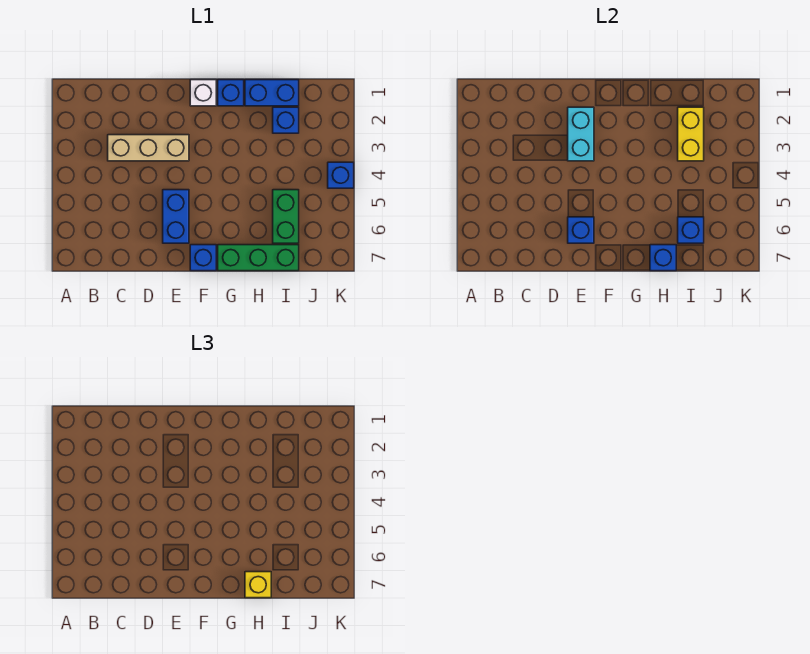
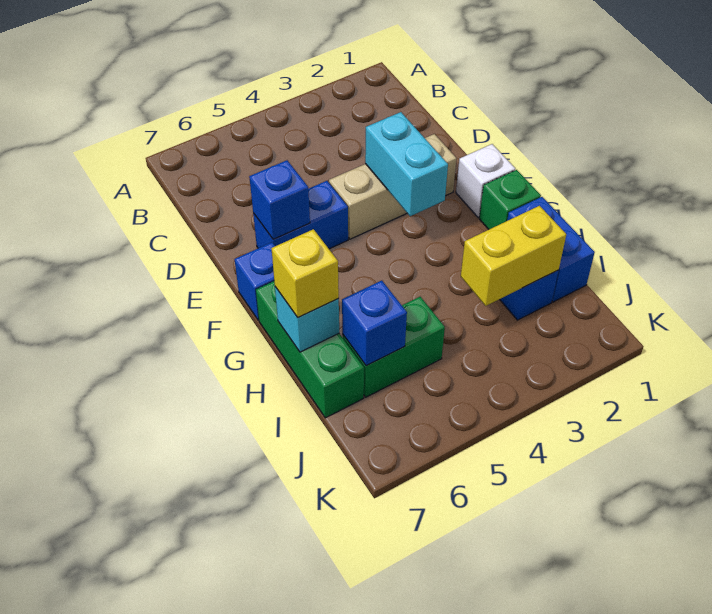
tan 1x3 brick [108,135,189,161] -> tan 1x3 brick turned to [329,134,456,239]
cyan 1x2 brick [568,107,594,161] -> cyan 1x2 brick turned to [365,112,448,216]
blue 1x1 brick [218,80,244,106] -> green 1x1 brick [479,170,541,229]
blue 1x1 brick [650,245,676,271] -> cyan 1x1 brick [275,287,339,352]
blue 1x1 brick [328,162,354,188] -> none

